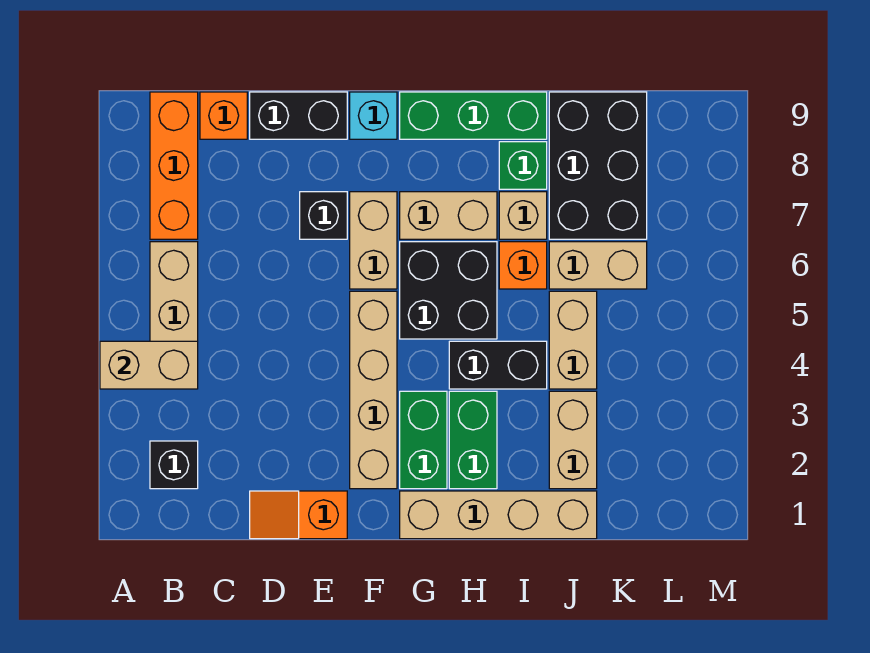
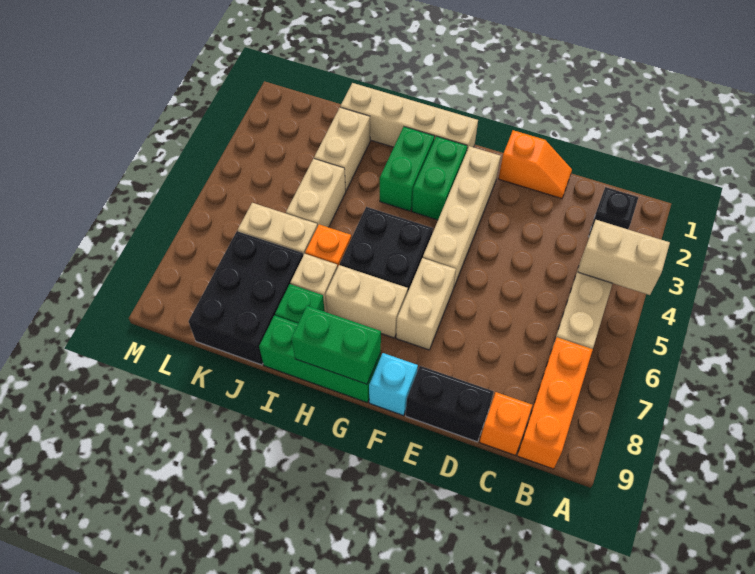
black 1x1 brick [300,192,347,239] -> none
none -> green 1x2 brick [291,306,381,384]
black 1x2 brick [449,341,547,389] -> none

